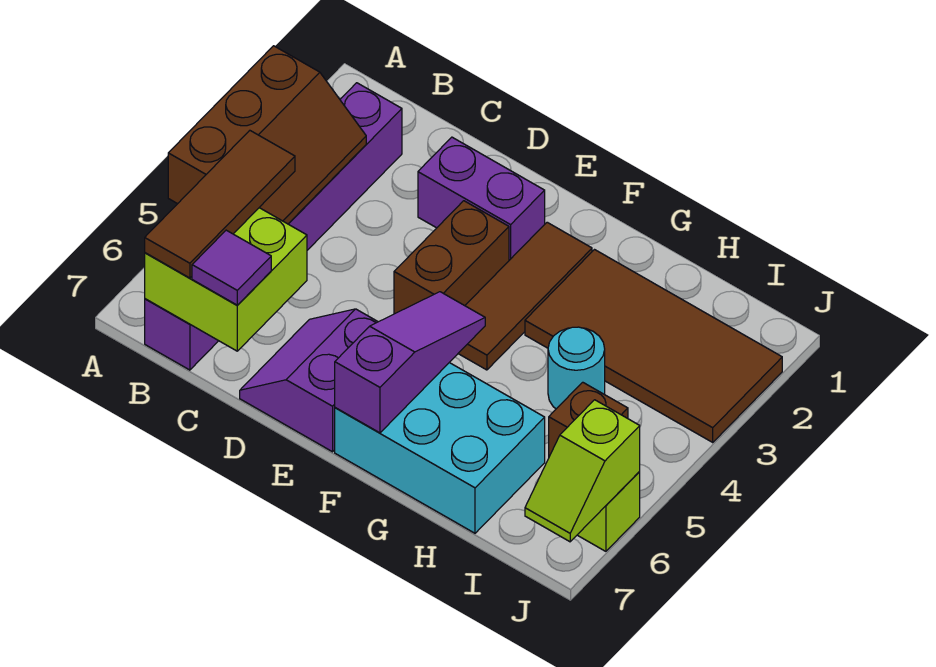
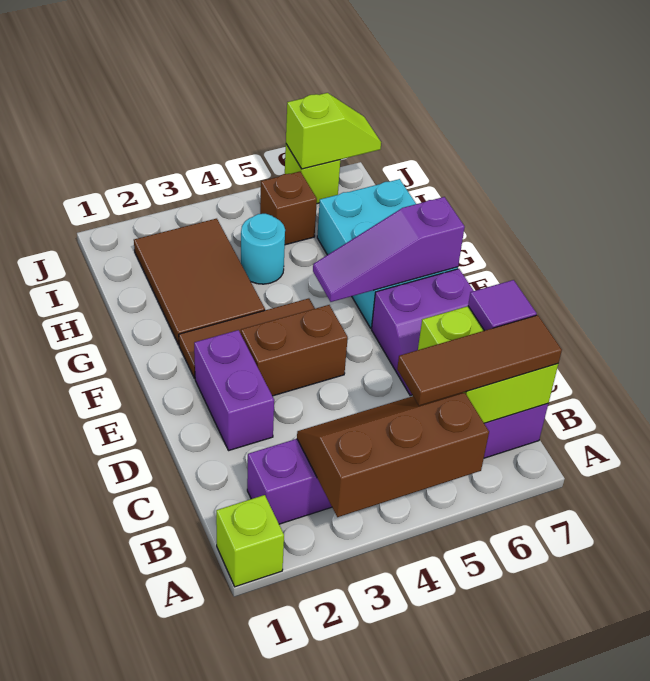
none -> lime 1x1 brick [216,495,284,587]
brown 2x4 tile [525,250,782,442] -> brown 2x3 tile [134,219,265,345]

